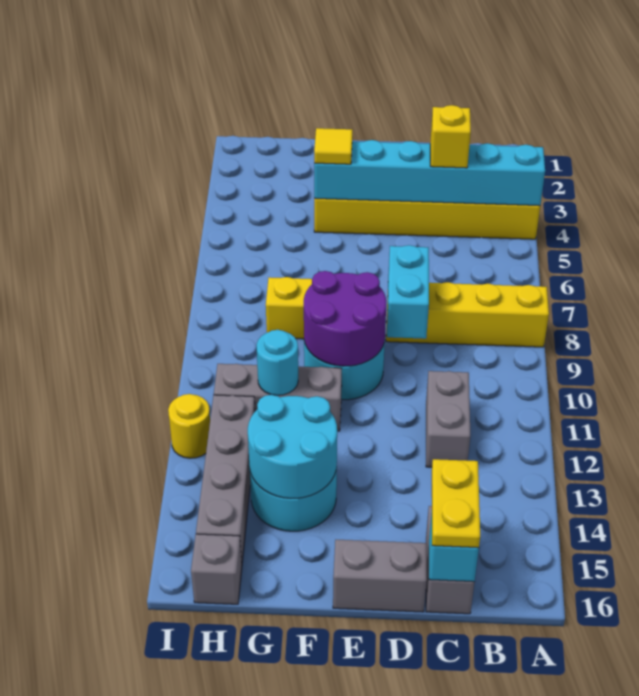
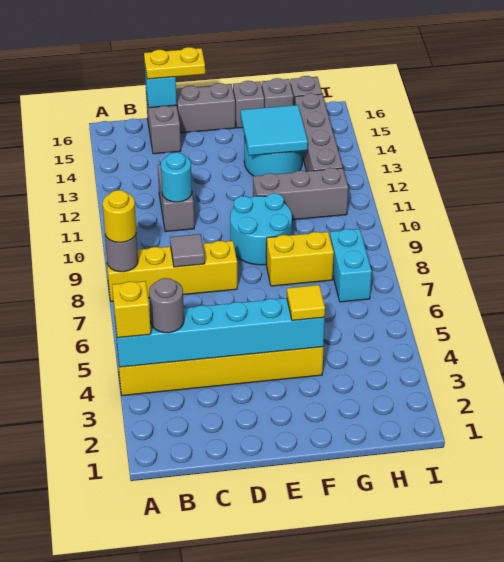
none -> grey 1x1 round brick [105,233,138,272]
none -> grey 1x1 round brick [149,278,184,333]
yellow 1x1 brick [430,105,471,168] -> yellow 1x1 brick moved to [112,281,151,338]
none -> grey 1x1 tile [170,234,205,267]
yellow 1x2 plate [432,459,480,548] -> yellow 1x2 plate turned to [144,47,205,79]
cyan 1x2 brick [387,245,429,339] -> cyan 1x2 brick moved to [330,229,372,302]
purple 2x2 round brick [304,271,386,366] -> none
cyan 2x2 round brick [248,395,337,499] -> cyan 2x2 tile [241,105,308,155]
none -> grey 1x1 brick [233,81,264,128]
cyan 1x1 round brick [257,330,298,395] -> cyan 1x1 round brick moved to [161,153,192,202]
none -> grey 1x1 brick [262,78,293,108]
yellow 1x1 round brick [168,394,210,458] -> yellow 1x1 round brick moved to [103,190,136,242]

